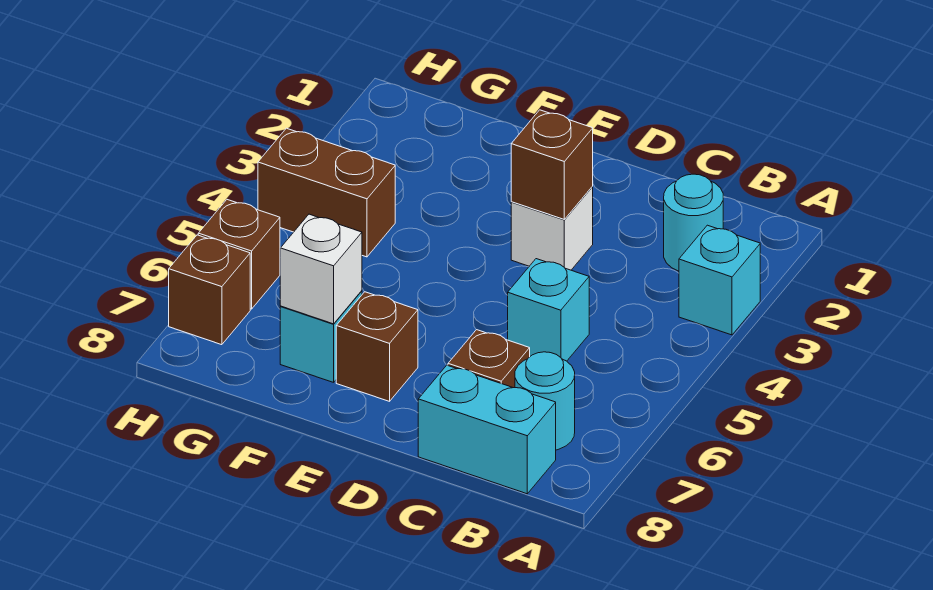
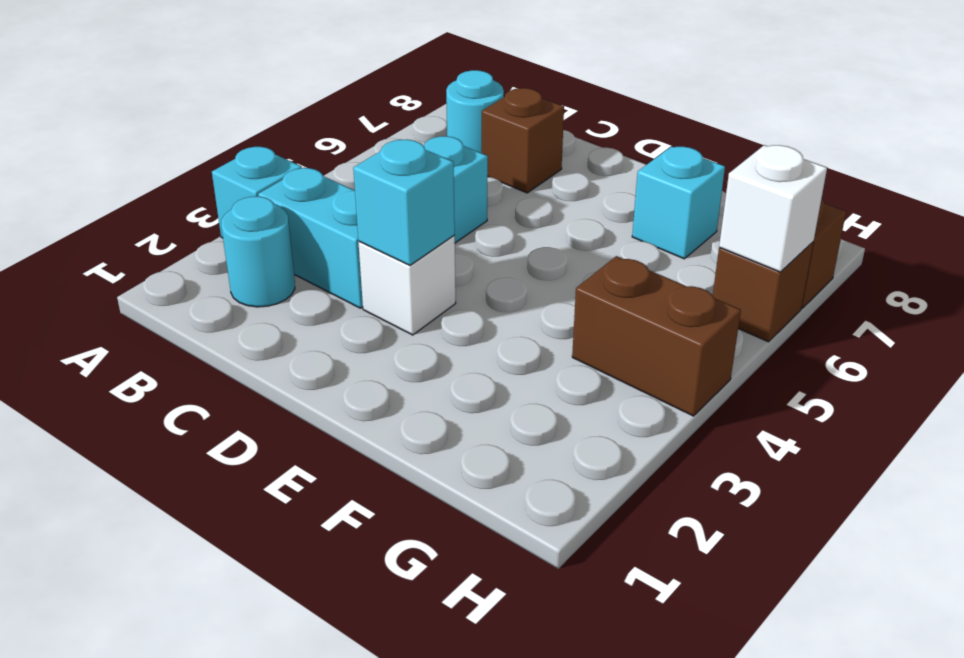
cyan 1x2 brick [418,365,556,494] -> cyan 1x2 brick moved to [258,168,363,308]
brown 1x1 brick [511,110,593,219] -> cyan 1x1 brick [353,140,455,265]
brown 1x1 brick [336,292,418,401] -> none
white 1x1 brick [280,214,362,324] -> white 1x1 brick moved to [719,145,827,272]

